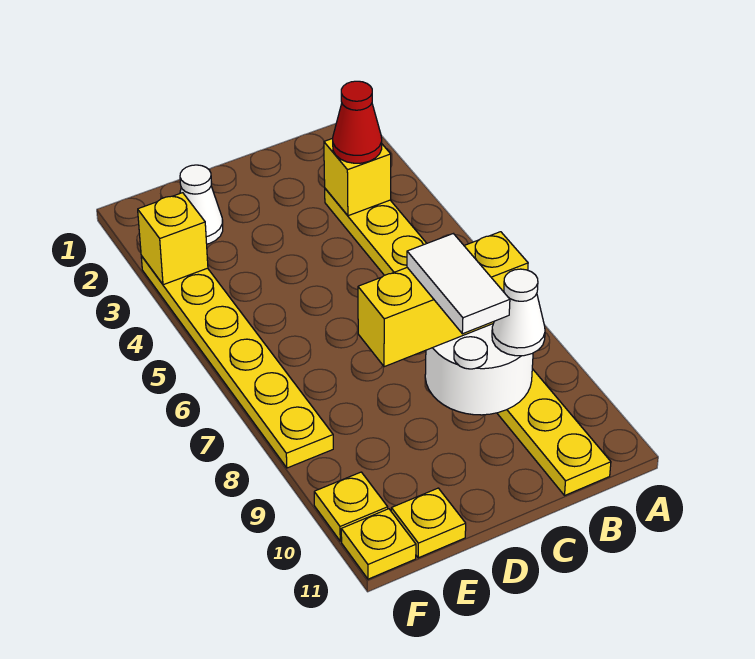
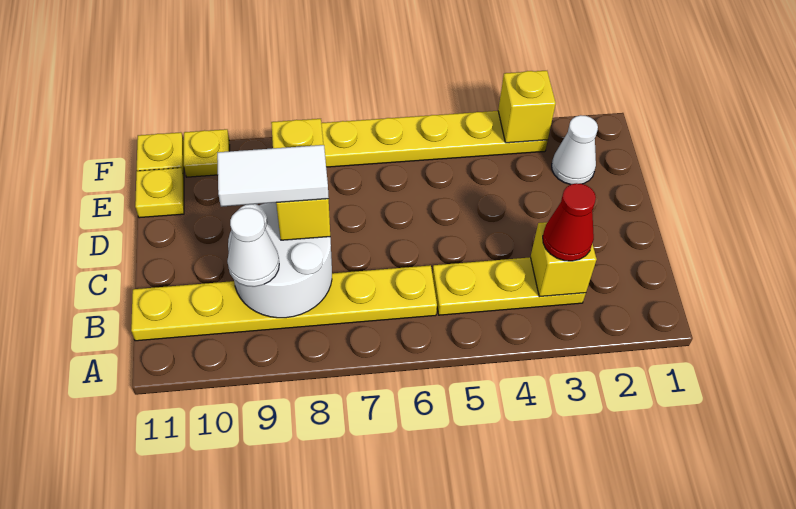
yellow 1x3 brick [358,232,528,367] -> yellow 1x2 brick [271,119,330,240]

